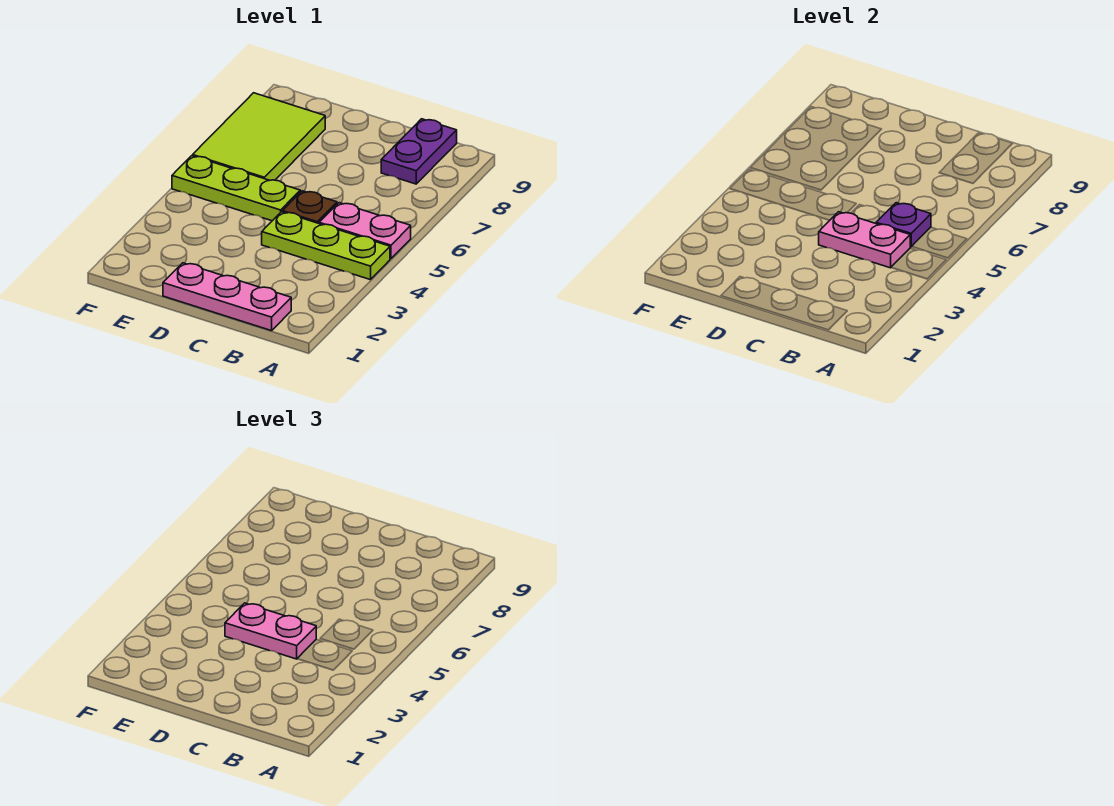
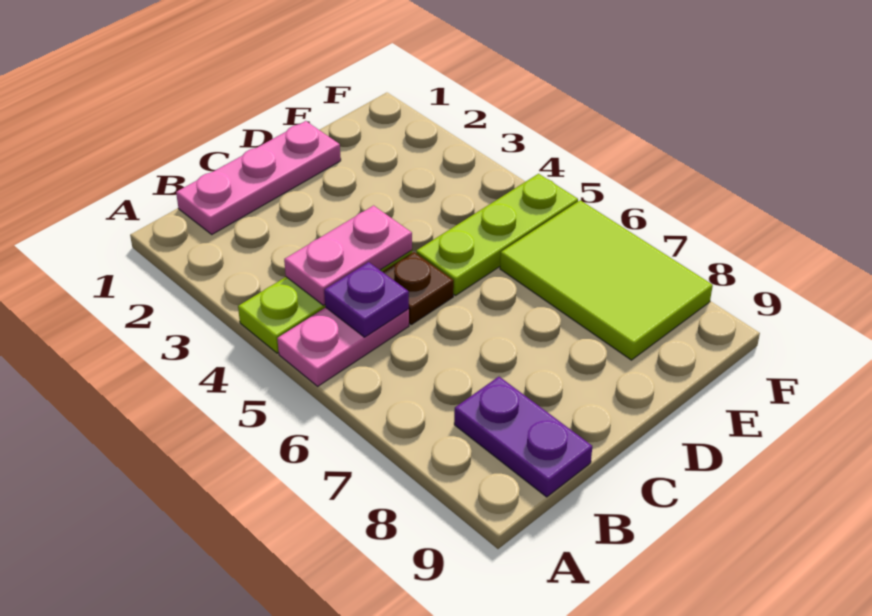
pink 1x2 plate [225,603,316,659] -> none

